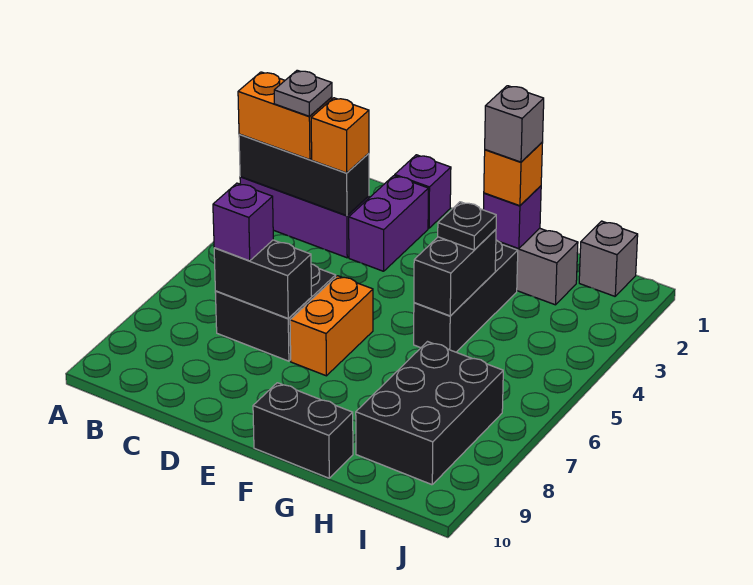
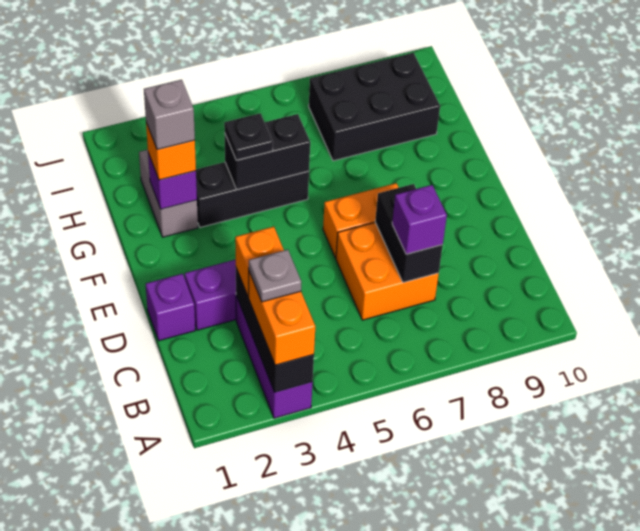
black 2x2 brick [215,264,336,361] -> orange 2x2 brick [336,222,439,320]
black 1x2 brick [253,383,353,478] -> none
grey 1x1 brick [579,221,638,296] -> none

